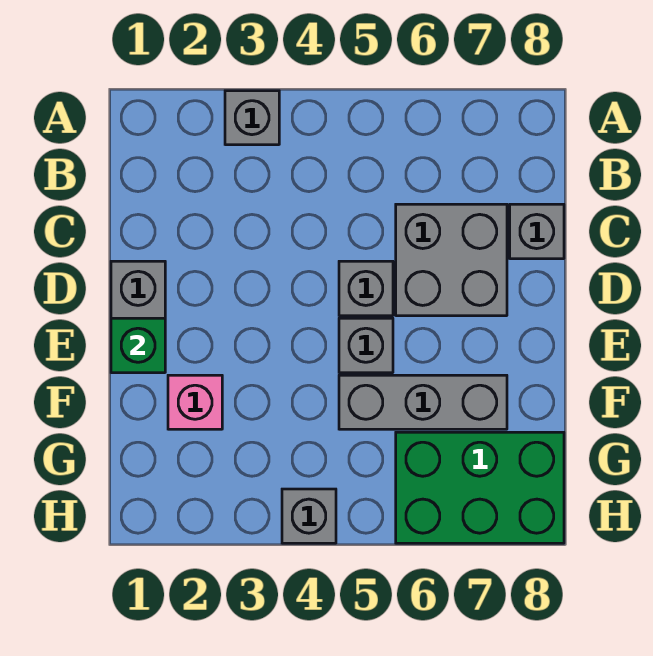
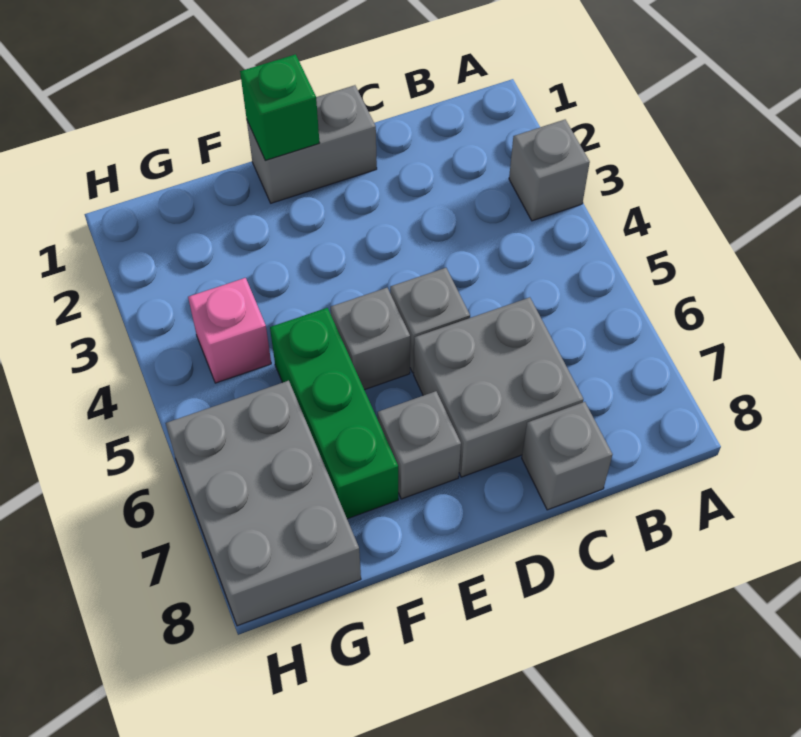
pink 1x1 brick [168,375,222,429] -> pink 1x1 brick moved to [188,278,271,383]
grey 1x3 brick [339,375,507,429] -> green 1x3 brick [270,308,398,519]
green 2x3 brick [396,432,564,543] -> grey 2x3 brick [166,381,361,626]
grey 1x1 brick [282,489,336,543] -> grey 1x1 brick moved to [378,391,461,499]

